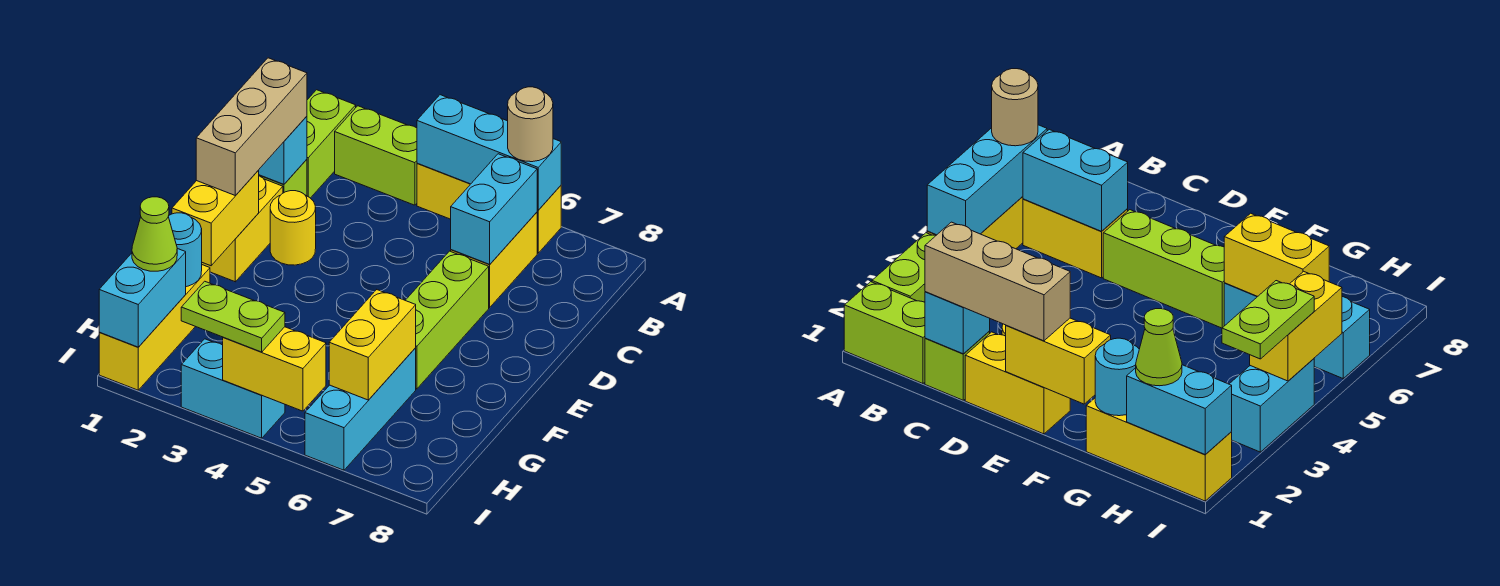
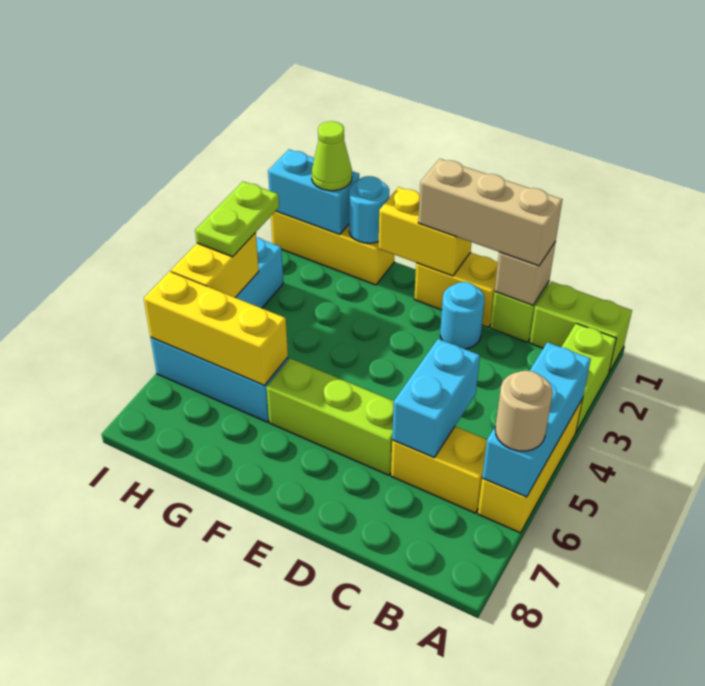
cyan 1x2 brick [451,154,537,264] -> cyan 1x2 brick turned to [392,339,480,457]
cyan 1x1 brick [258,116,307,184] -> tan 1x1 brick [495,242,556,305]
yellow 1x1 round brick [270,191,316,265] -> cyan 1x1 round brick [440,282,485,349]
yellow 1x2 brick [329,290,416,400] -> yellow 1x3 brick [144,271,288,386]

